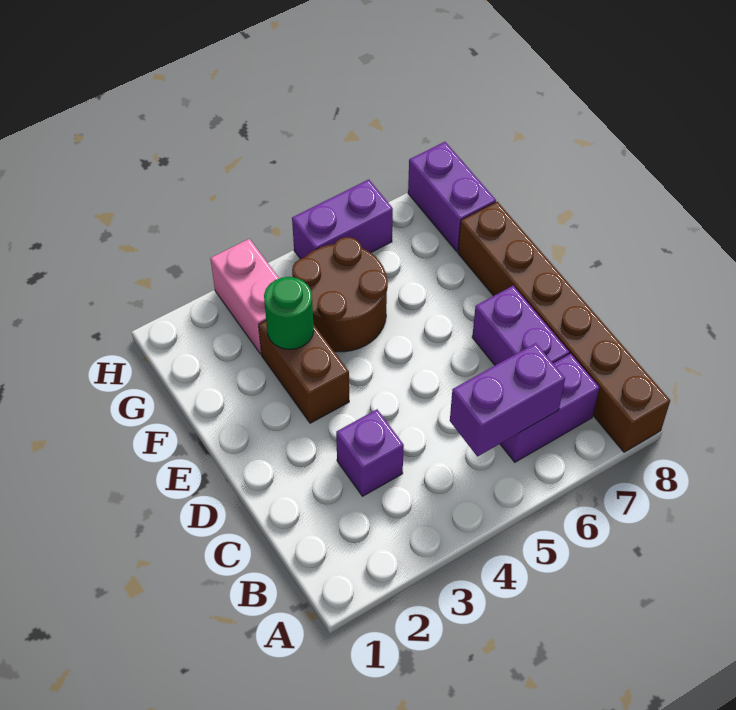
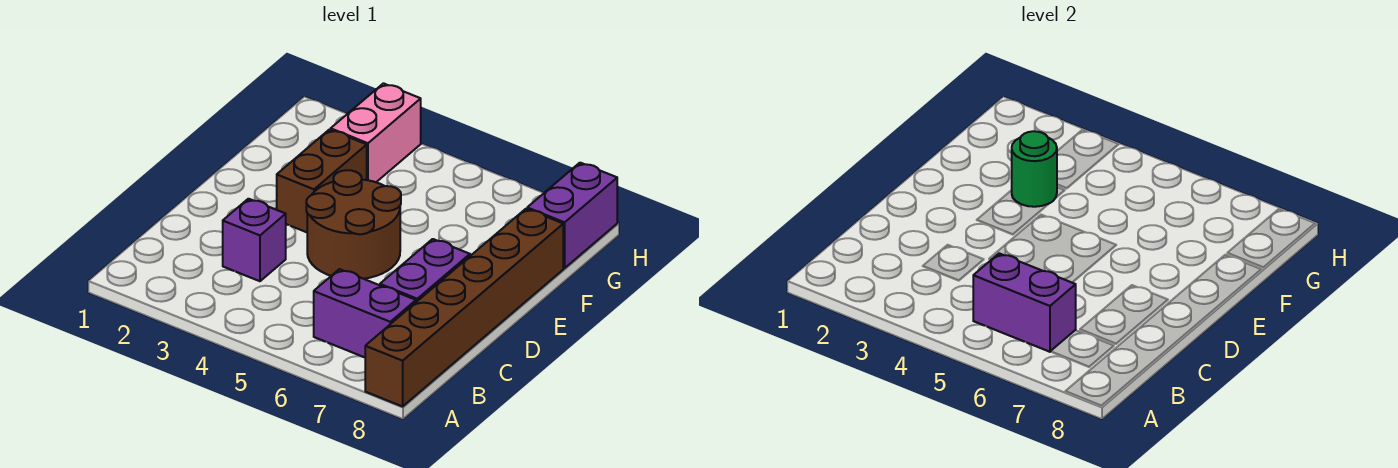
brown 2x2 round brick [292,237,388,352] -> brown 2x2 round brick moved to [306,170,401,279]
purple 1x2 brick [292,179,393,259] -> none

